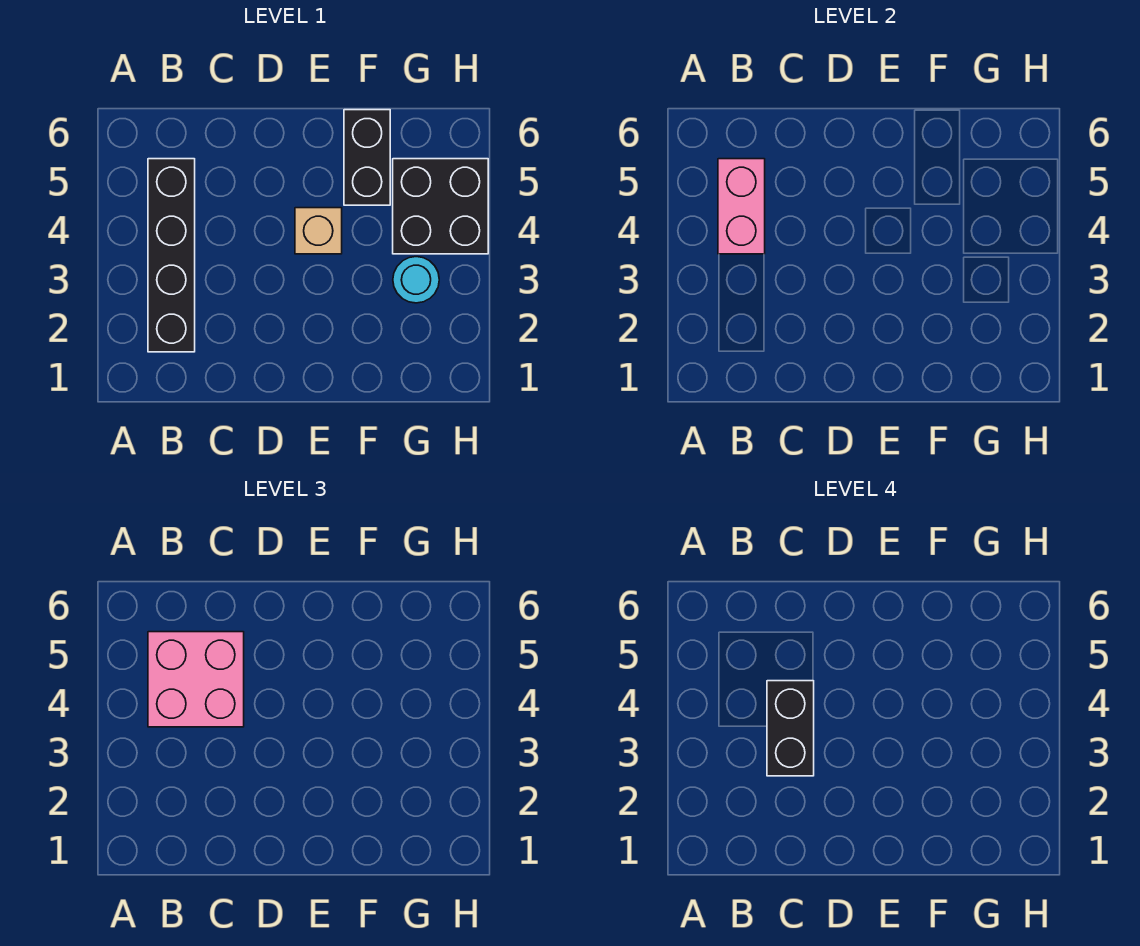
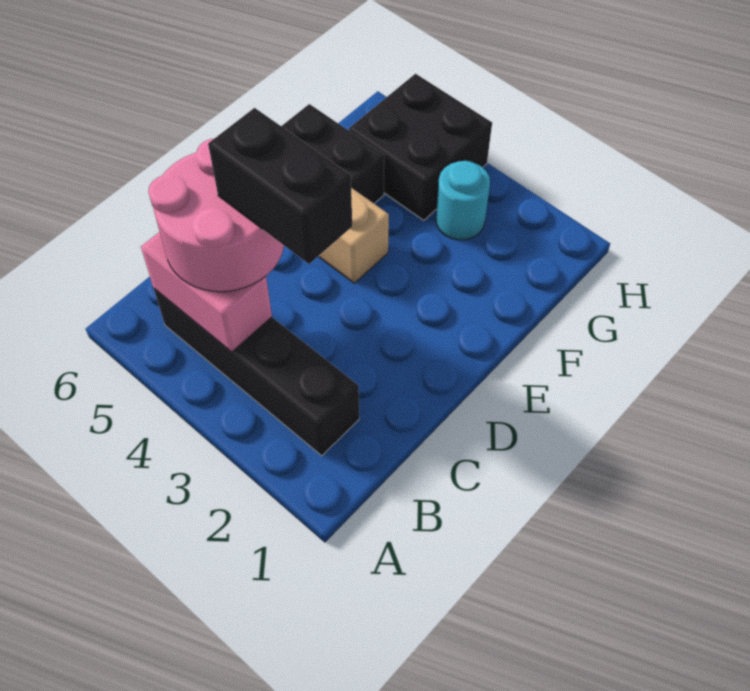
pink 2x2 brick [148,632,244,727] -> pink 2x2 round brick [148,139,284,292]

